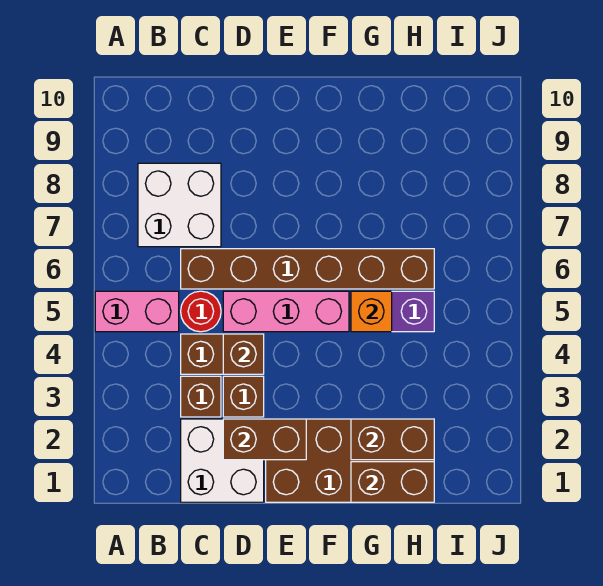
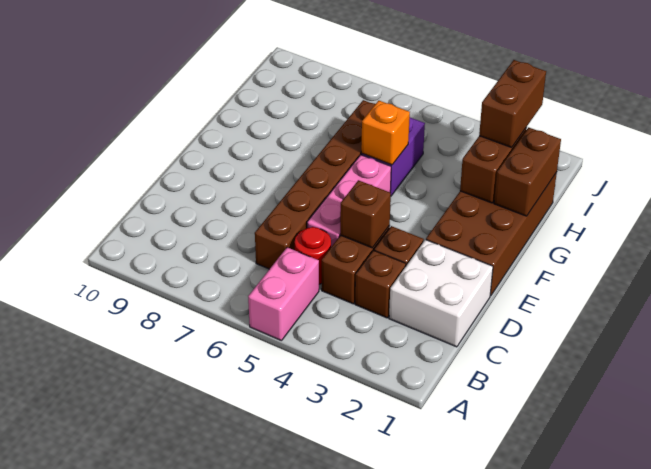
white 2x2 brick [138,163,221,247] -> none
brown 1x2 brick [223,419,306,460] -> brown 1x2 brick moved to [479,60,546,148]

